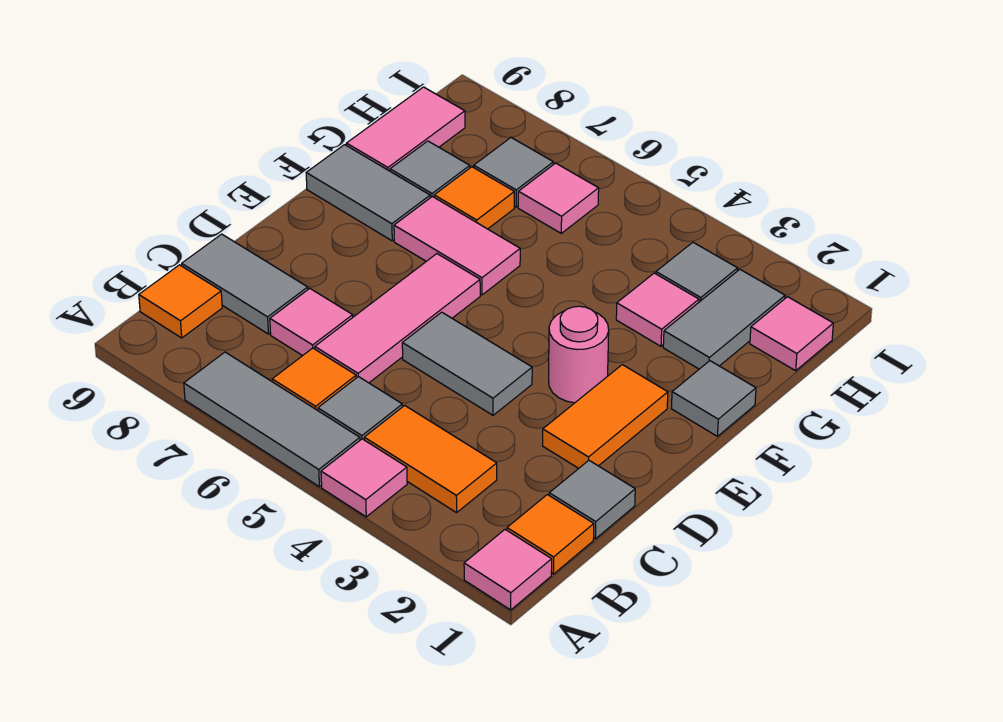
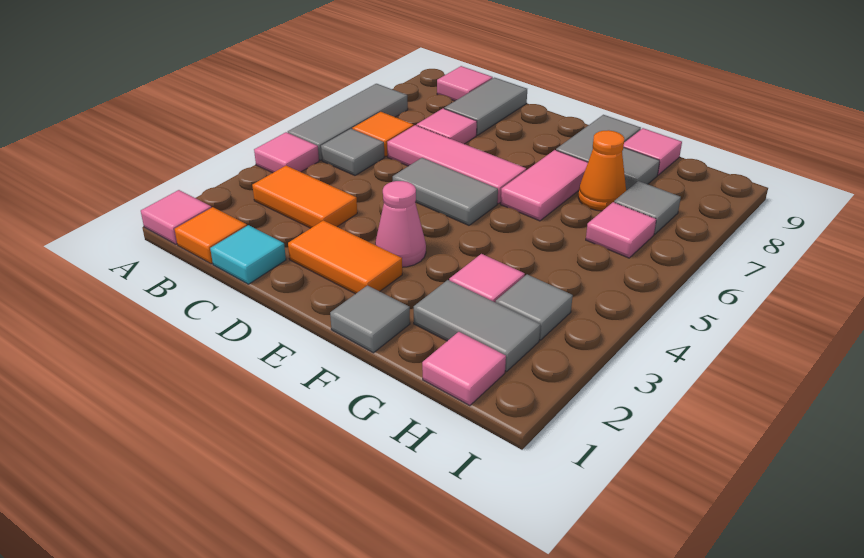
orange 1x2 tile [364,405,497,513] -> orange 1x2 tile turned to [252,166,357,228]
orange 1x1 tile [139,265,222,338] -> pink 1x1 tile [437,66,493,101]
grey 1x1 tile [549,460,635,539] -> cyan 1x1 tile [210,225,286,284]
grey 1x2 tile [402,312,532,415] -> grey 1x2 tile turned to [393,158,498,225]
pink 1x1 round brick [549,306,609,403] -> pink 1x1 cone [375,181,426,267]
orange 1x1 tile [434,167,514,229] -> orange 1x1 cone [578,130,626,211]
pink 1x2 tile [346,87,465,171] -> pink 1x1 tile [623,128,682,175]

